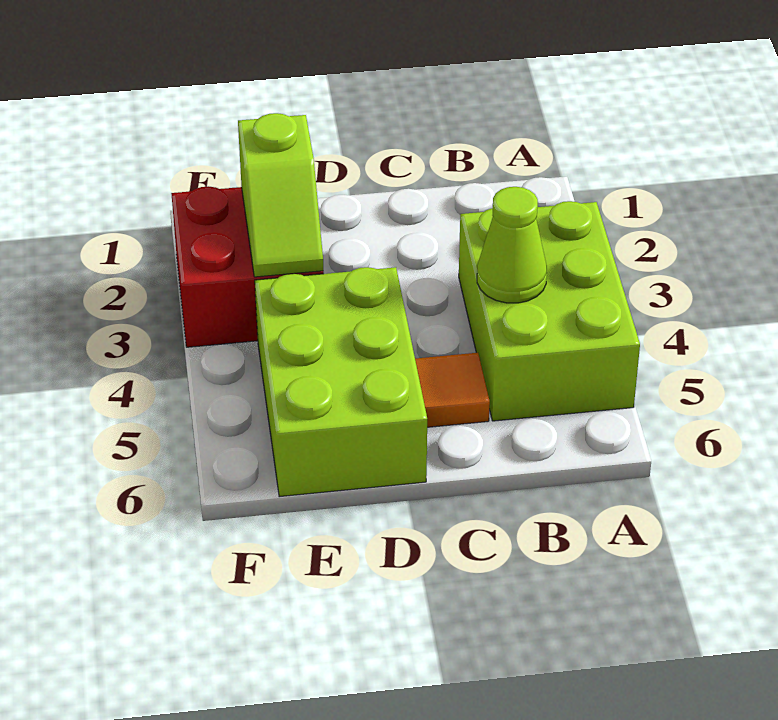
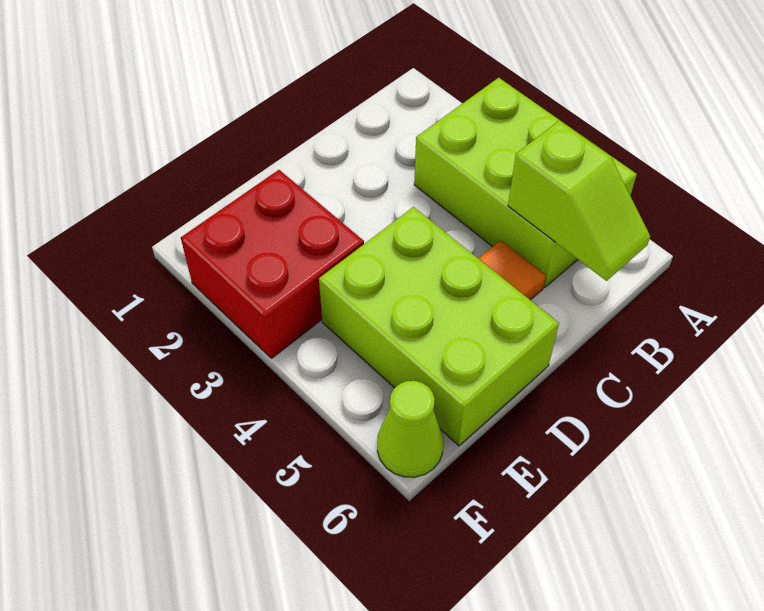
lime 1x1 cone [477,187,547,303] -> lime 1x1 cone moved to [377,381,443,477]
lime 1x2 slope [238,113,323,277] -> lime 1x2 slope moved to [508,121,650,281]

